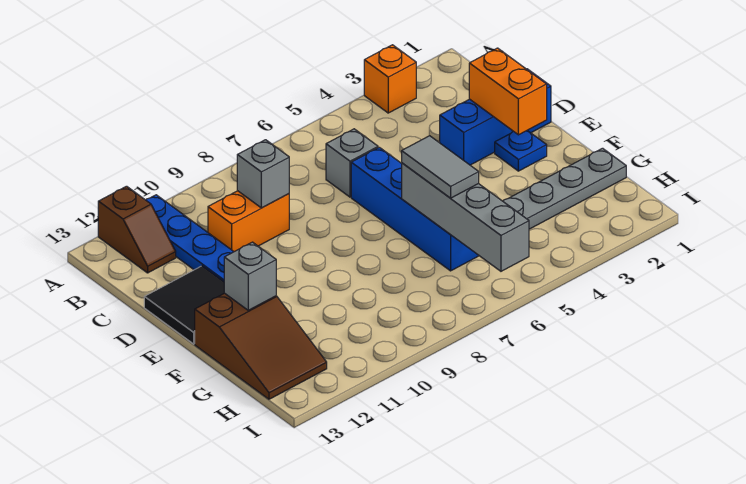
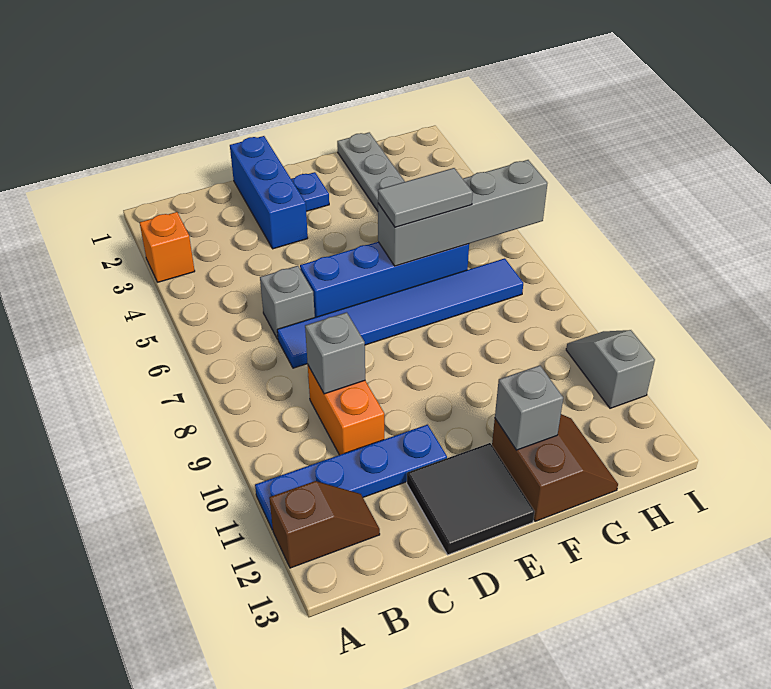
none -> blue 1x6 tile [277,258,523,368]
orange 1x2 brick [469,48,547,135] -> none
brown 2x3 slope [195,293,327,399] -> brown 2x2 slope [492,414,618,521]
none -> grey 1x2 slope [566,330,655,408]

